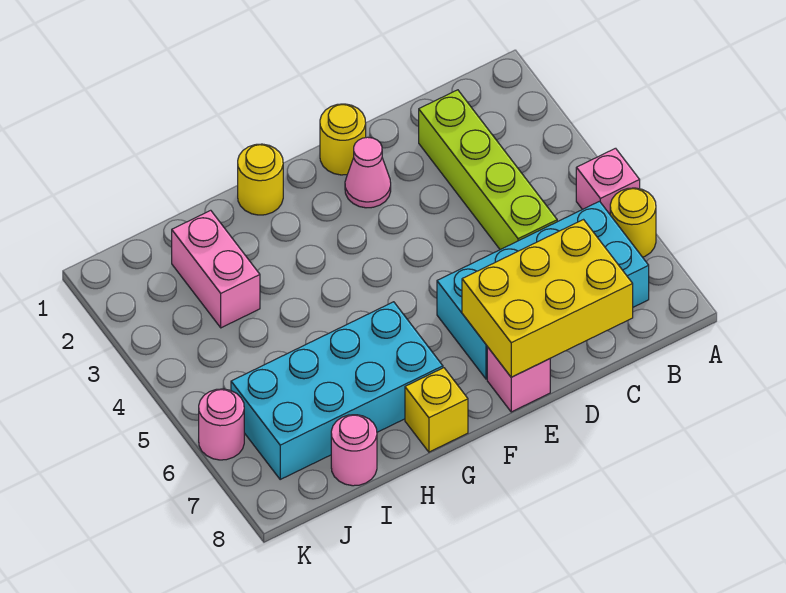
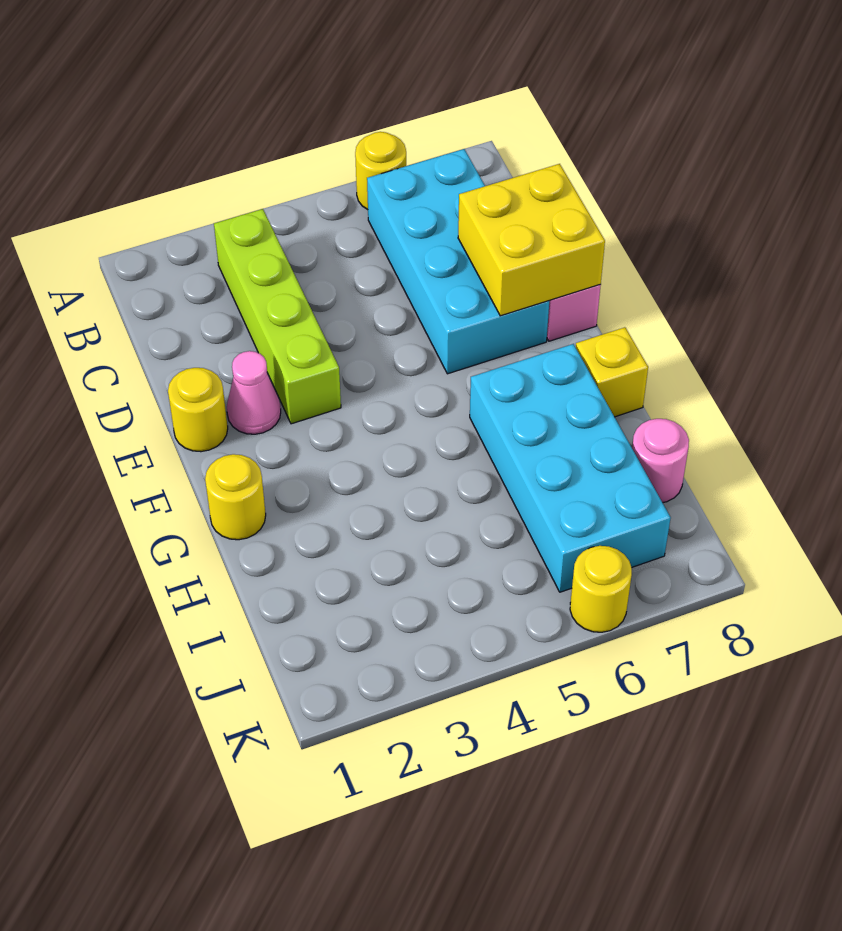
pink 1x1 brick [576,148,640,214] -> none
lime 1x4 brick [419,90,557,250] -> lime 1x4 brick turned to [214,209,341,424]
yellow 2x3 brick [462,220,633,377] -> yellow 2x2 brick [458,164,605,316]
pink 1x2 brick [172,210,260,328] -> none
pink 1x1 round brick [199,389,244,460] -> yellow 1x1 round brick [570,546,632,632]

